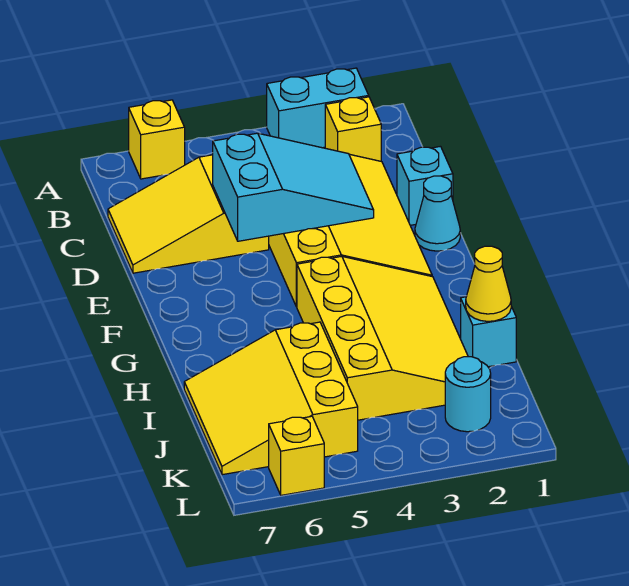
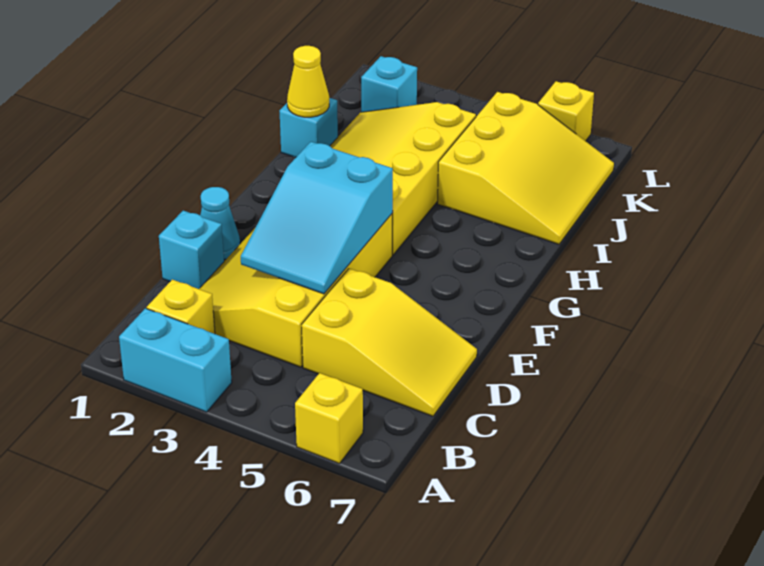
cyan 2x3 slope [213,133,374,241] -> cyan 2x3 slope turned to [241,142,393,294]
cyan 1x1 round brick [445,357,491,432] -> cyan 1x1 brick [361,56,417,112]

